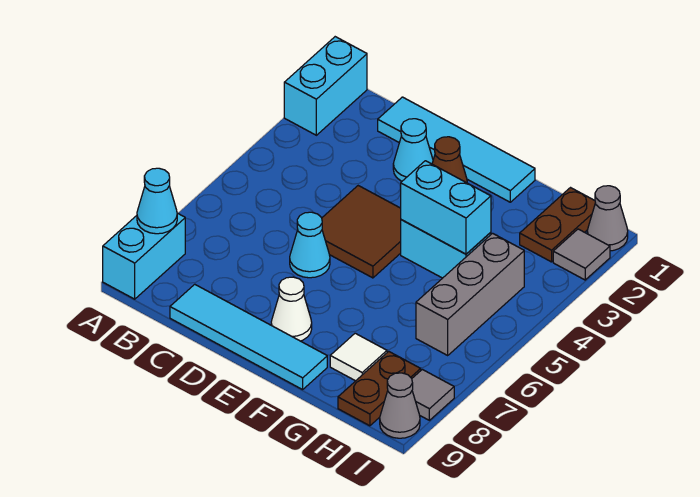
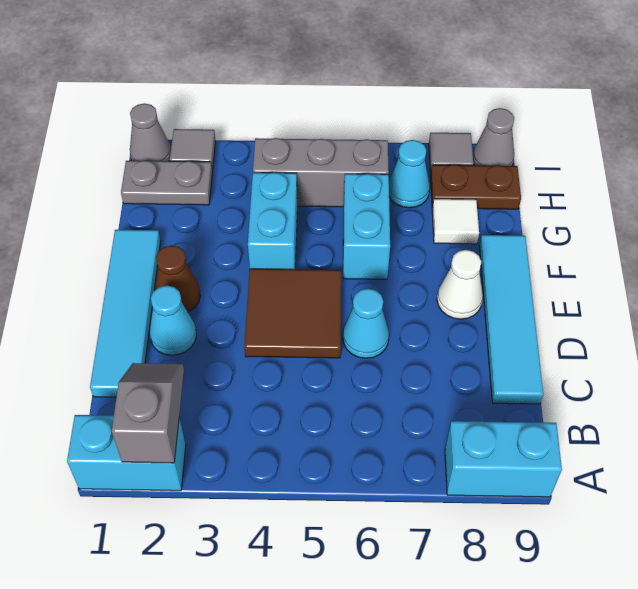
none -> grey 1x2 slope [112,363,184,463]
cyan 1x1 cone [137,168,177,234] -> cyan 1x1 cone moved to [389,140,430,208]
cyan 1x2 brick [401,161,491,254] -> cyan 1x2 brick moved to [343,174,390,279]
brown 1x2 plate [520,188,595,262] -> grey 1x2 plate [121,161,212,205]

